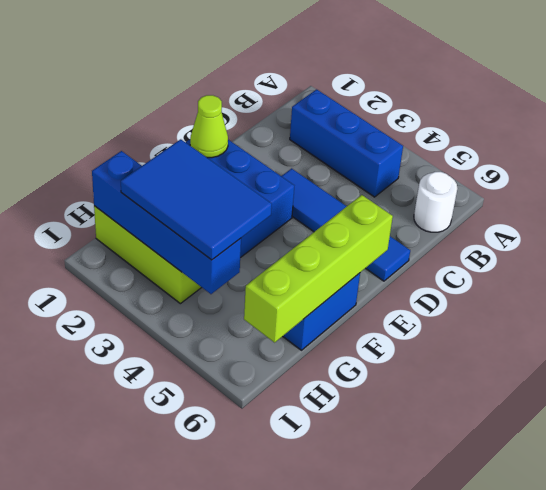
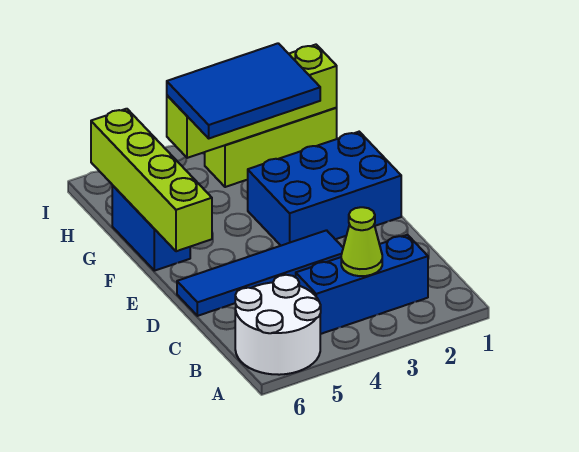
white 1x1 round brick [414,172,457,232] -> white 2x2 round brick [235,275,321,375]
lime 1x1 cone [190,95,228,158] -> lime 1x1 cone moved to [341,207,382,276]
blue 1x4 brick [92,151,241,294] -> lime 1x4 brick [167,45,337,158]

